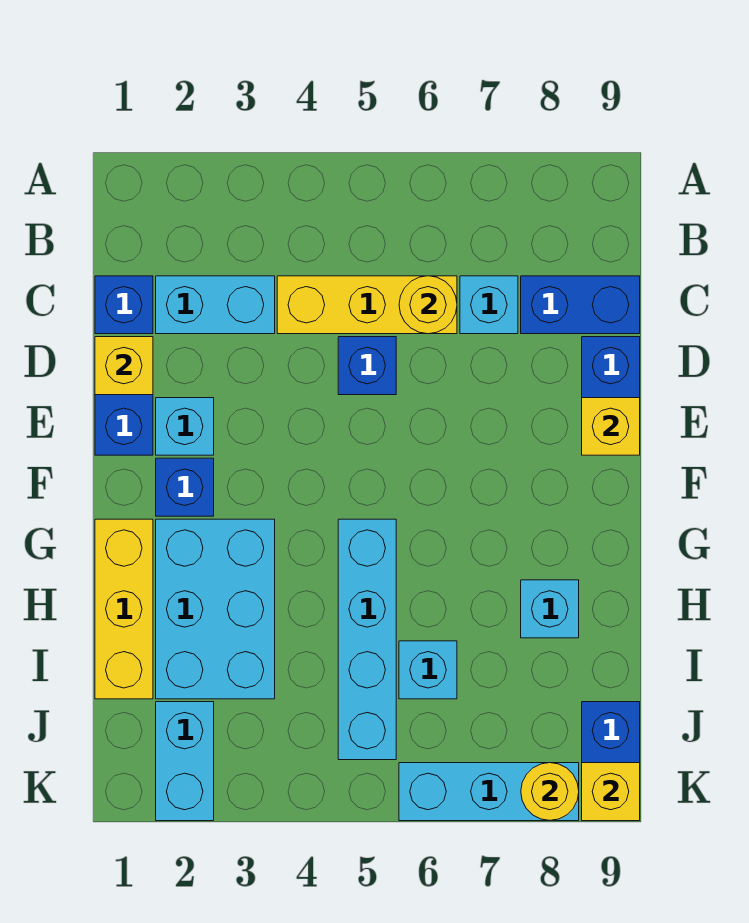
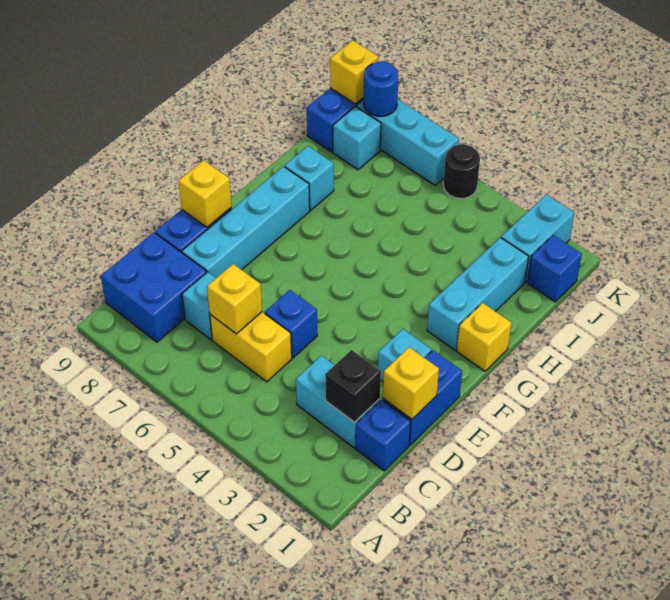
none -> black 1x1 brick [325,350,381,422]
yellow 1x3 brick [277,276,457,334] -> yellow 1x2 brick [210,312,292,382]
yellow 1x1 round brick [399,276,457,334] -> yellow 1x1 brick [207,264,262,334]
blue 1x2 brick [521,276,640,334] -> blue 2x2 brick [101,232,207,342]
blue 1x1 brick [156,458,214,516] -> blue 1x1 brick moved to [527,235,582,302]
yellow 1x3 brick [95,519,153,699] -> yellow 1x1 brick [457,303,511,371]
cyan 2x3 brick [156,519,275,699] -> cyan 1x3 brick [427,238,529,350]
cyan 1x4 brick [338,519,396,760] -> cyan 1x4 brick moved to [182,166,310,278]
cyan 1x1 brick [399,641,457,699] -> cyan 1x1 brick moved to [333,106,381,170]
none -> black 1x1 round brick [443,144,480,198]
yellow 1x1 round brick [521,763,579,821] -> blue 1x1 round brick [363,61,398,116]

